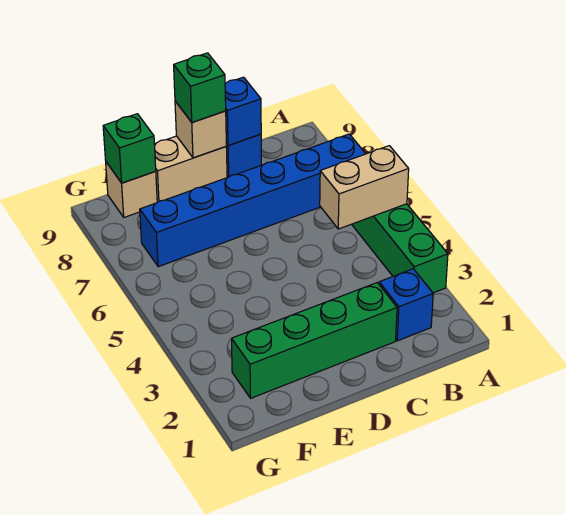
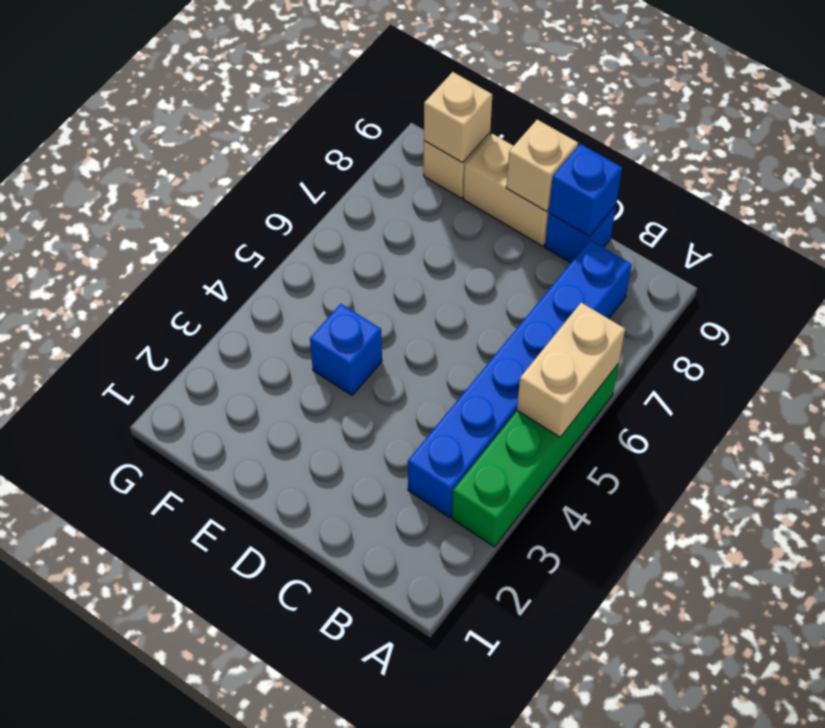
tan 1x2 brick [320,146,409,229] -> tan 1x2 brick turned to [517,303,625,437]
blue 1x6 brick [140,134,365,267] -> blue 1x6 brick turned to [408,240,632,517]
blue 1x1 brick [379,269,433,341] -> blue 1x1 brick moved to [310,304,382,395]
green 1x4 brick [231,283,397,398] -> none
green 1x1 brick [174,53,226,122] -> none
green 1x1 brick [103,114,156,183] -> tan 1x1 brick [424,72,492,163]

